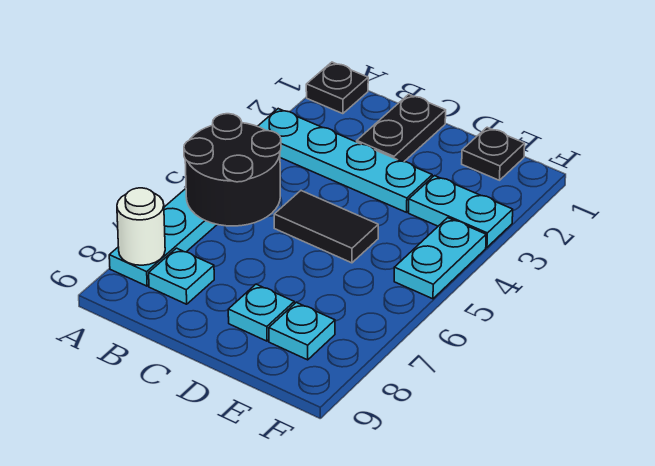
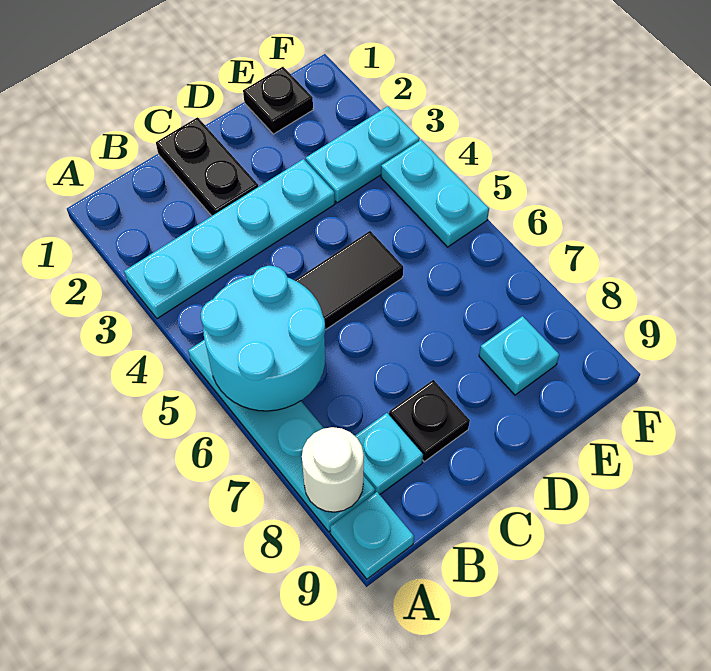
black 1x1 plate [306,62,368,114] -> black 1x1 plate moved to [389,380,470,462]
black 2x2 round brick [184,114,281,226] -> cyan 2x2 round brick [201,266,325,411]
cyan 1x1 plate [228,284,294,341] -> cyan 1x1 plate moved to [330,492,414,579]

